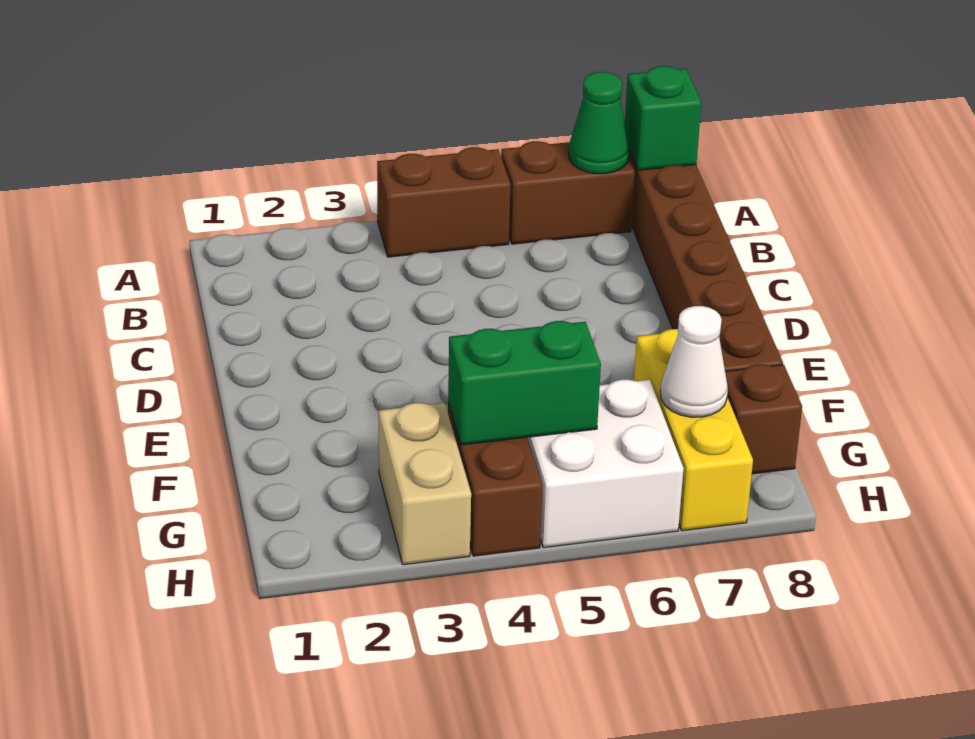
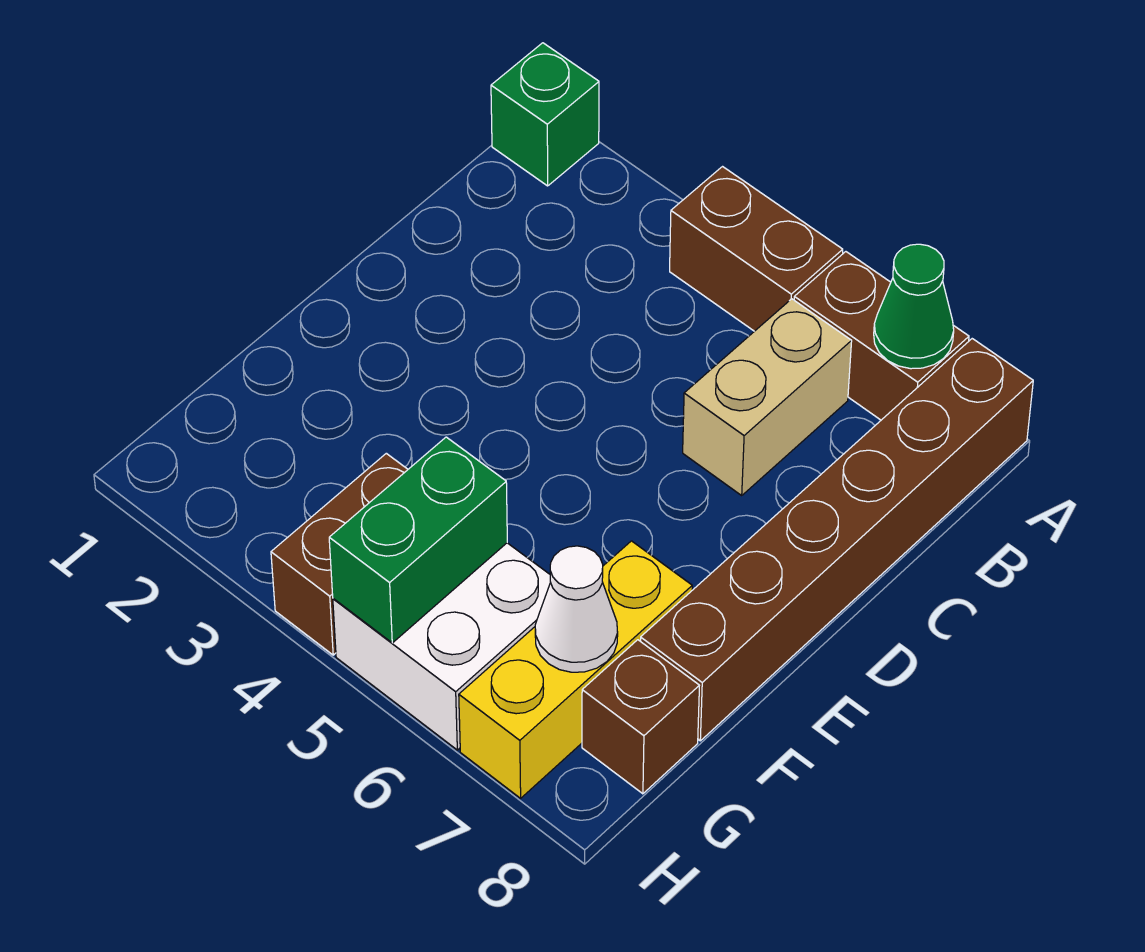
green 1x1 brick [625,66,701,170] -> green 1x1 brick moved to [491,43,599,186]
tan 1x2 brick [379,403,471,565] -> tan 1x2 brick moved to [683,299,852,495]
green 1x2 brick [448,321,601,445] -> green 1x2 brick turned to [329,437,507,643]

